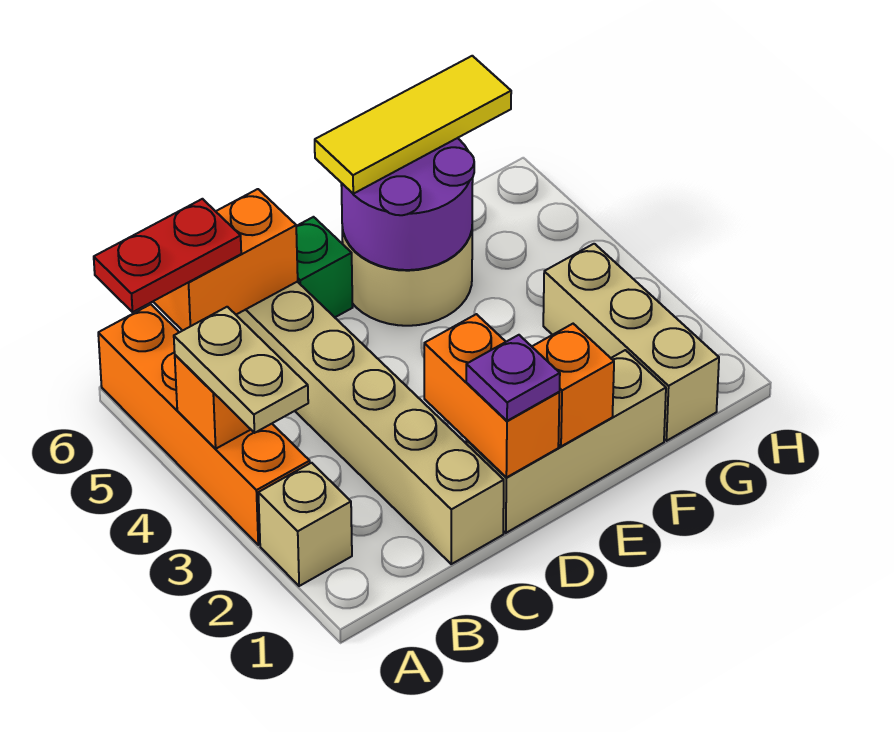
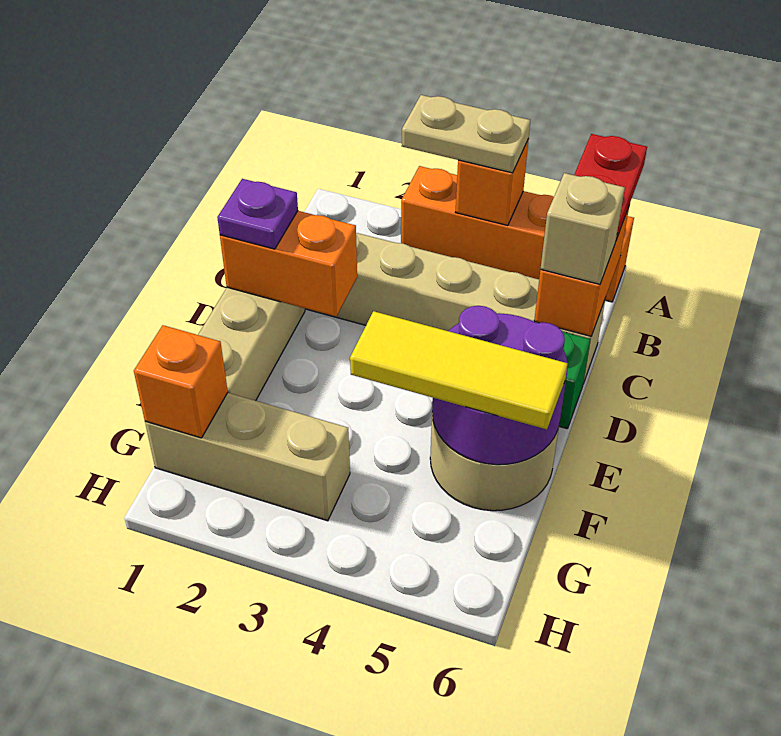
tan 1x1 brick [258,463,352,586] -> tan 1x1 brick moved to [541,173,625,284]
orange 1x1 brick [532,324,614,446] -> orange 1x1 brick moved to [134,325,228,438]
yellow 1x3 tile [315,56,511,194] -> yellow 1x3 tile turned to [350,311,568,429]

